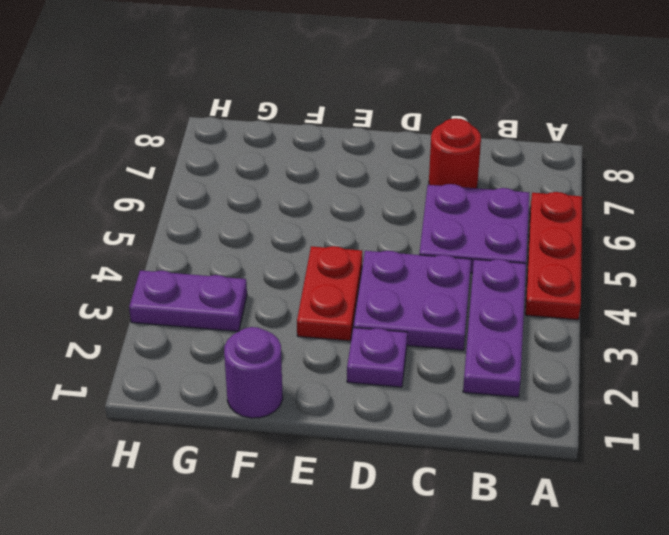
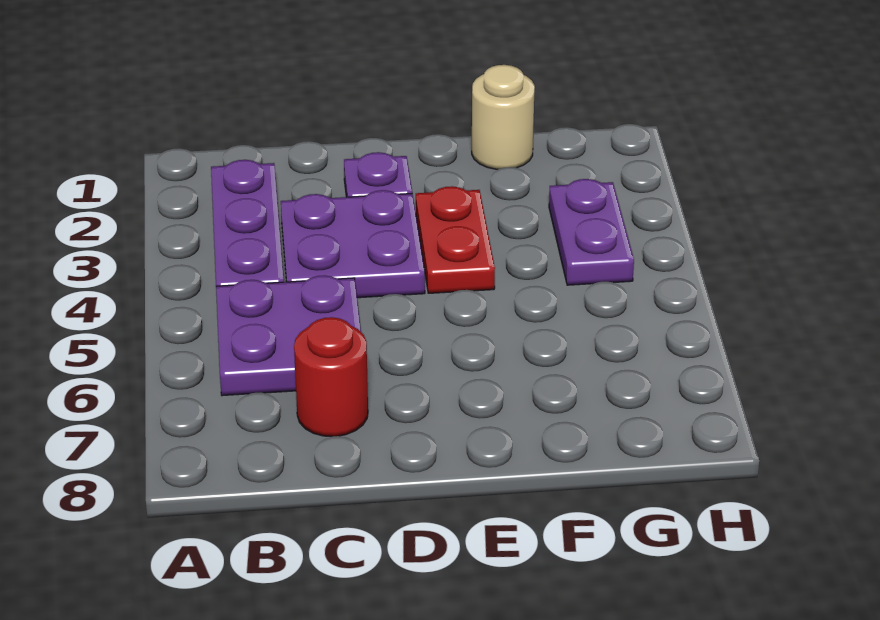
red 1x3 plate [525,192,582,320] -> none
purple 1x1 round brick [224,327,283,418] -> tan 1x1 round brick [472,65,535,169]
purple 1x2 plate [129,270,247,331] -> purple 1x2 plate turned to [549,179,634,285]

